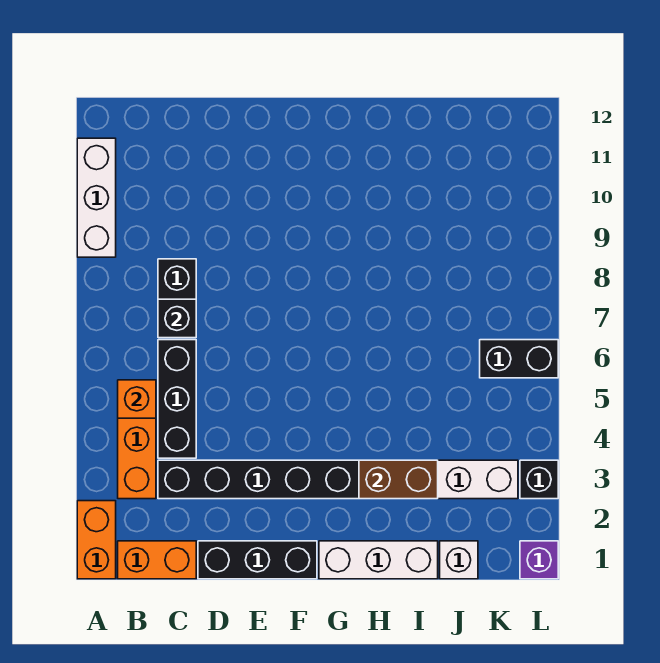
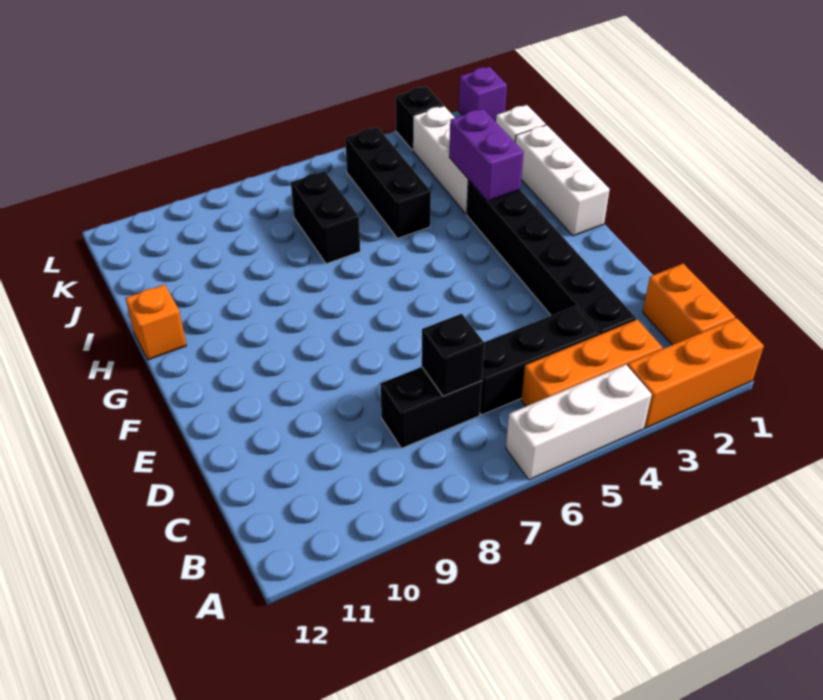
orange 1x2 brick [77,501,116,579] -> orange 1x3 brick [628,318,764,428]
white 1x3 brick [77,138,116,257] -> white 1x3 brick moved to [506,365,652,480]
orange 1x1 brick [118,380,156,418] -> orange 1x1 brick moved to [125,284,187,360]
black 1x3 brick [198,541,317,579] -> black 1x3 brick moved to [345,127,431,238]
brown 1x2 brick [359,460,438,499] -> purple 1x2 brick [449,109,524,201]
black 1x2 brick [480,340,558,378] -> black 1x2 brick moved to [291,171,360,264]

